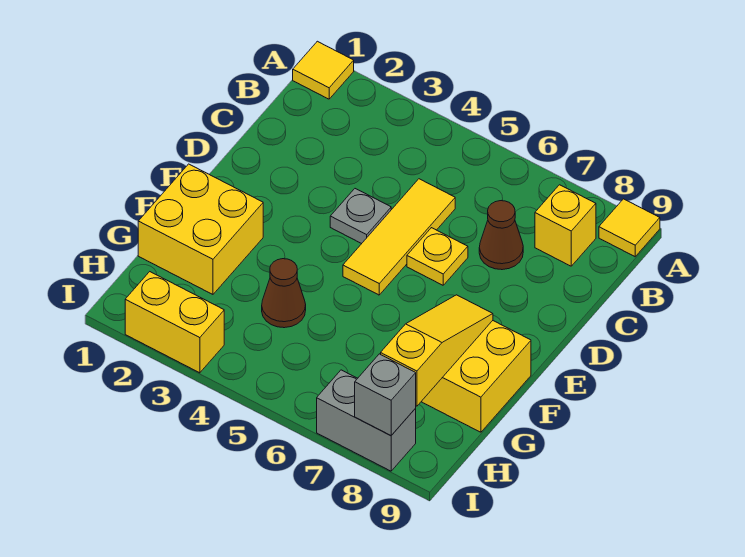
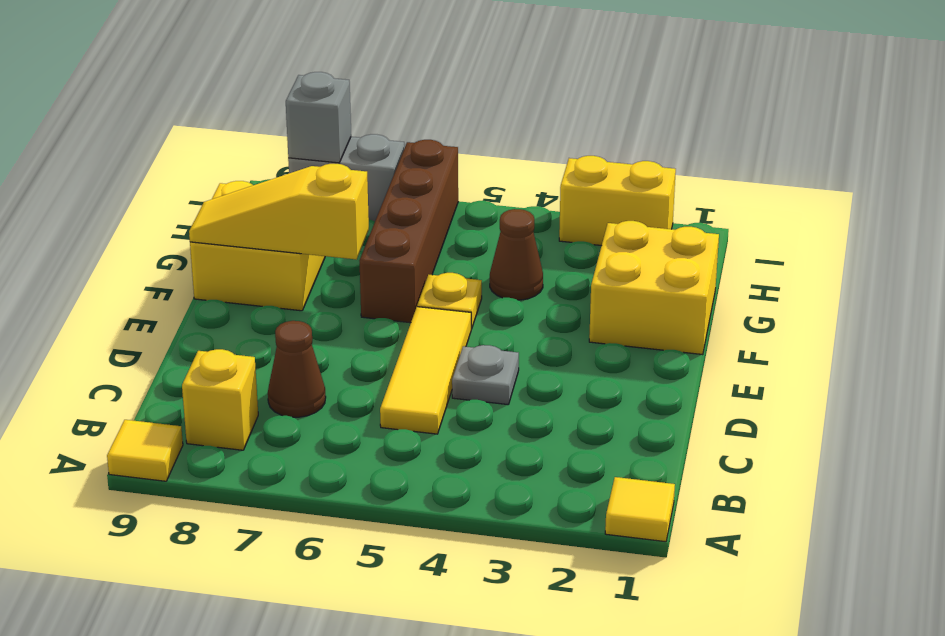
yellow 1x1 plate [407,228,468,285] -> yellow 1x1 plate moved to [417,273,482,329]
none -> brown 1x4 brick [359,140,458,323]
yellow 1x3 slope [381,295,493,406] -> yellow 1x3 slope turned to [189,164,369,260]

